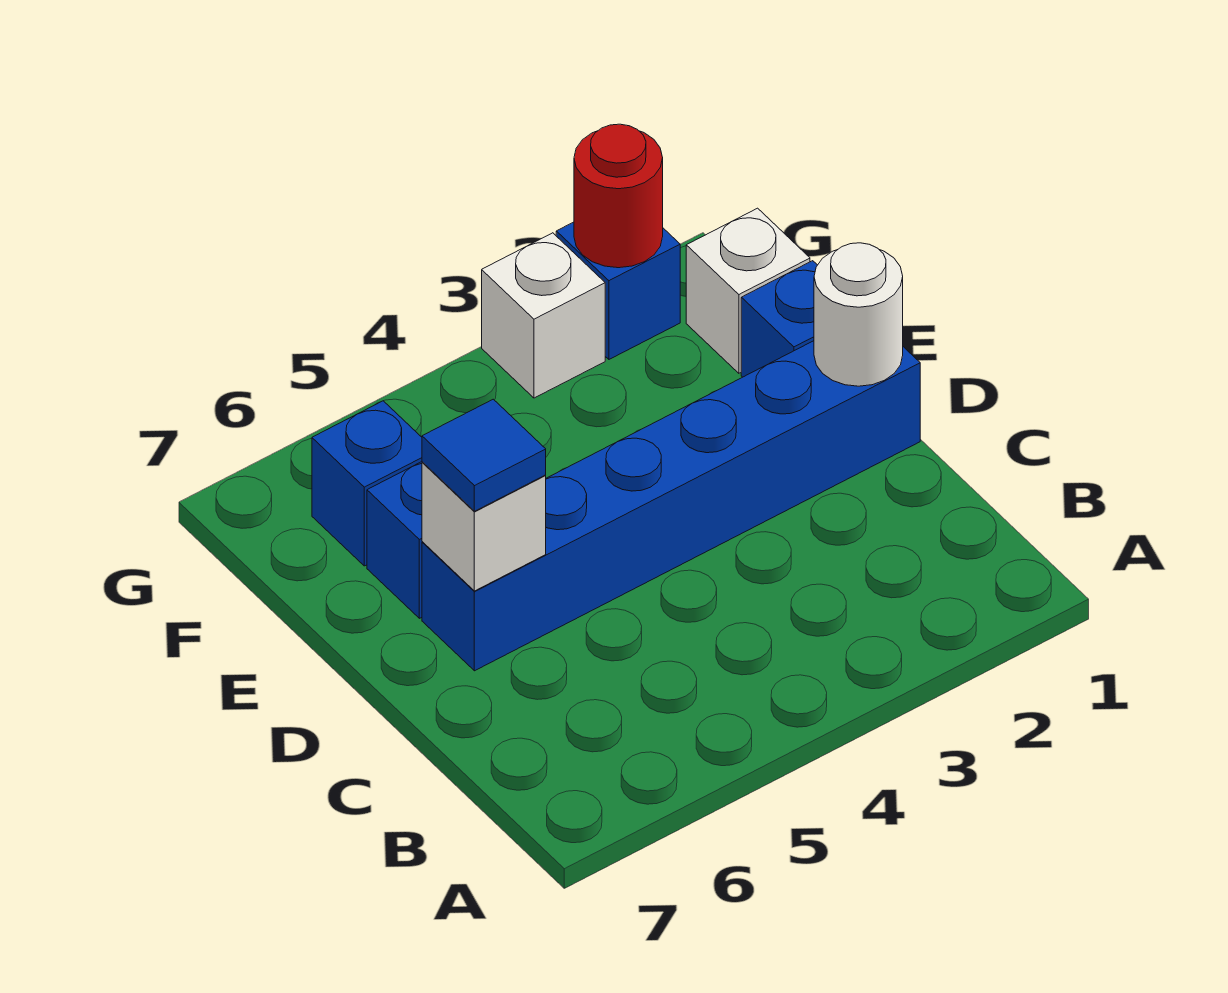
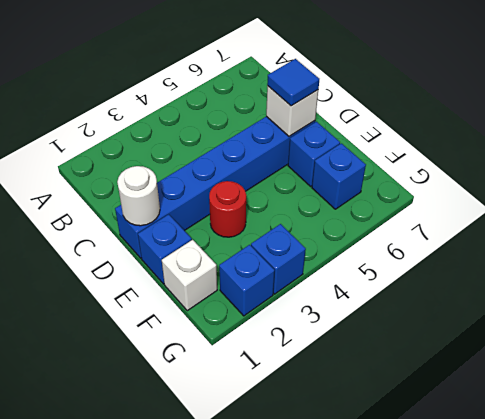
red 1x1 round brick [574,124,663,268] -> red 1x1 round brick moved to [209,181,246,237]
white 1x1 brick [482,233,605,398] -> blue 1x1 brick [251,224,306,294]

